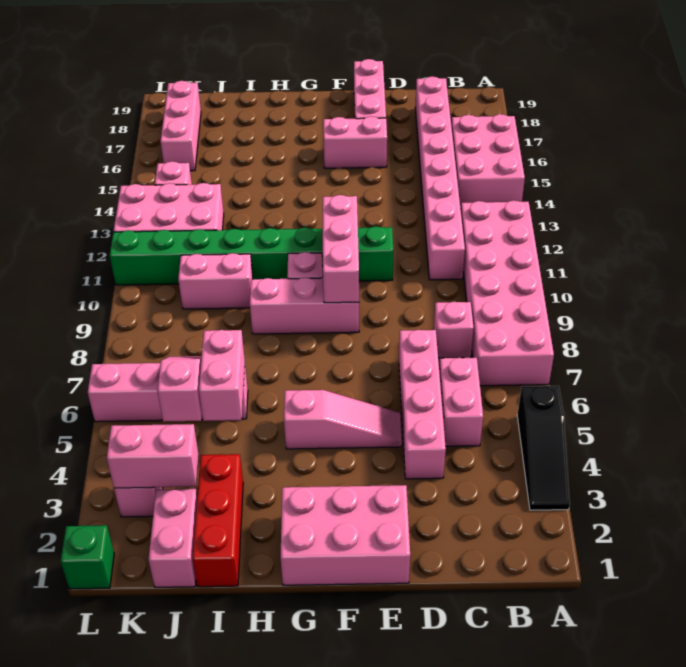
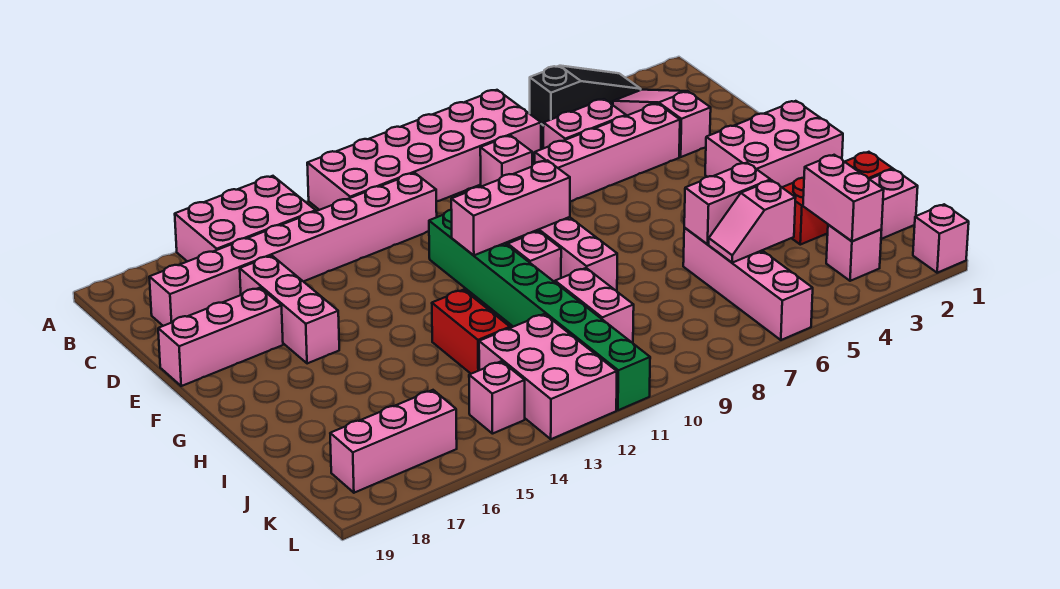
pink 2x3 brick [280,485,410,585] -> pink 2x3 brick turned to [705,101,843,187]
pink 1x3 slope [284,390,402,449] -> pink 1x3 slope moved to [613,90,711,157]
pink 1x2 brick [323,116,387,168] -> pink 1x3 brick [240,256,339,364]
none -> red 1x2 brick [432,290,510,374]
green 1x1 brick [61,525,114,589] -> pink 1x1 brick [913,204,969,273]

